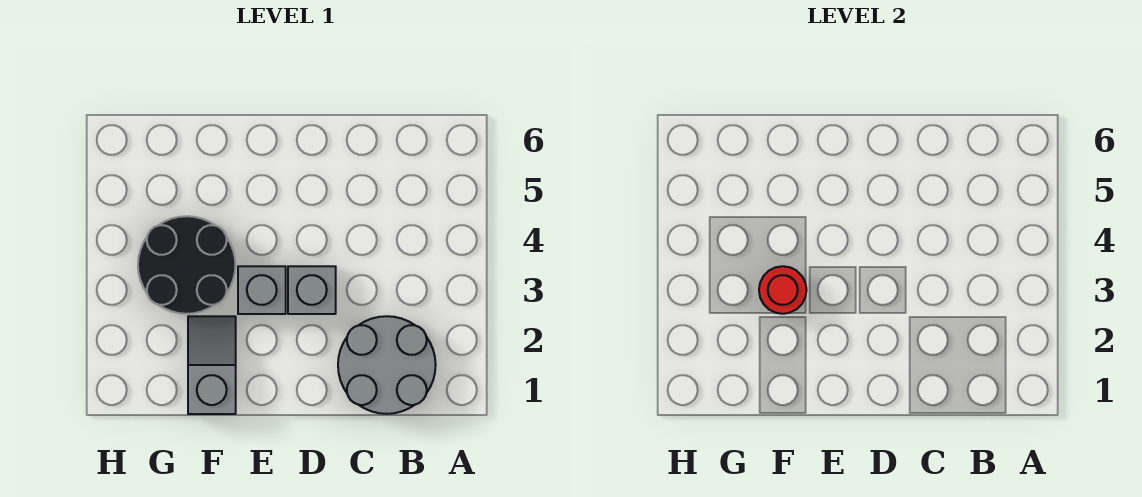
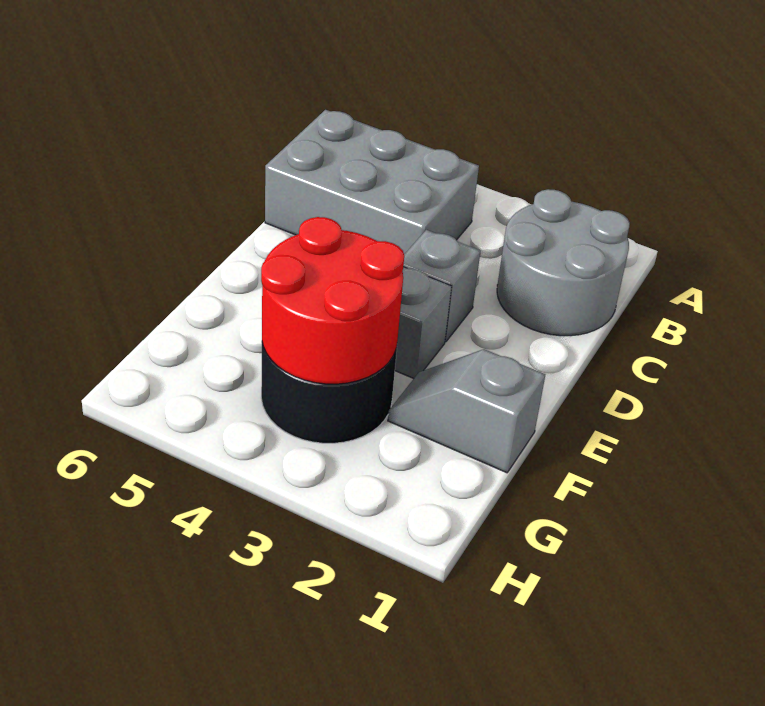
none -> grey 2x3 brick [265,110,479,254]
red 1x1 round brick [759,266,806,314] -> red 2x2 round brick [261,217,404,384]

